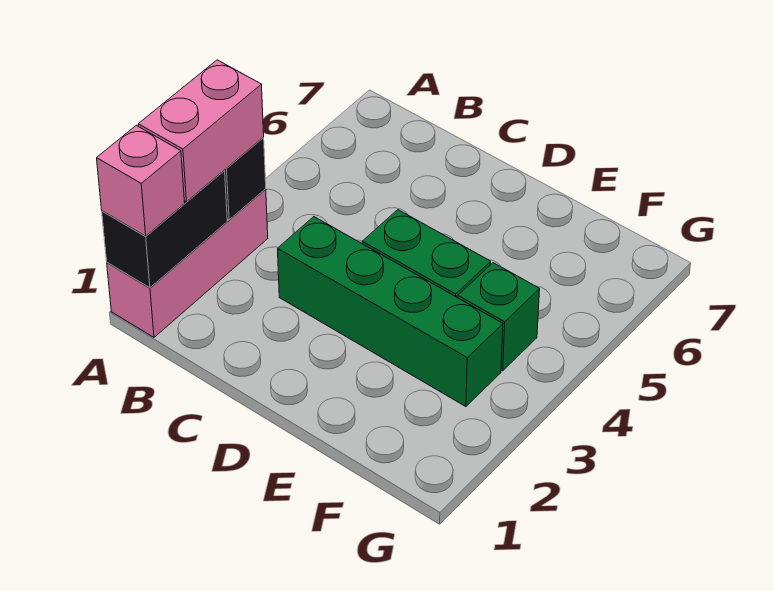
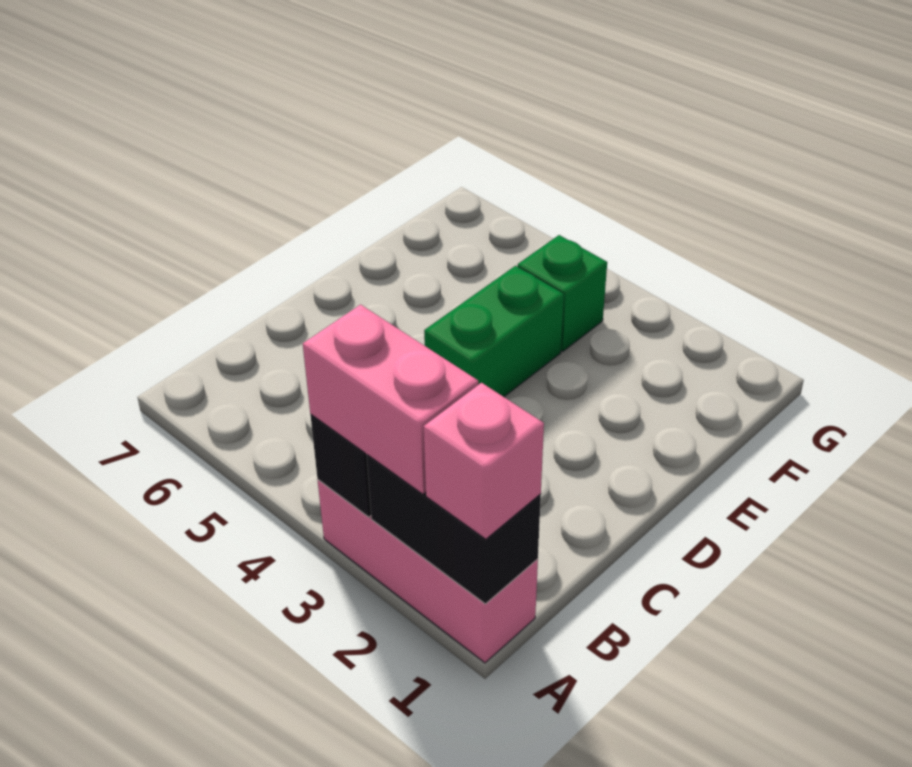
green 1x4 brick [278,217,503,407] -> none

